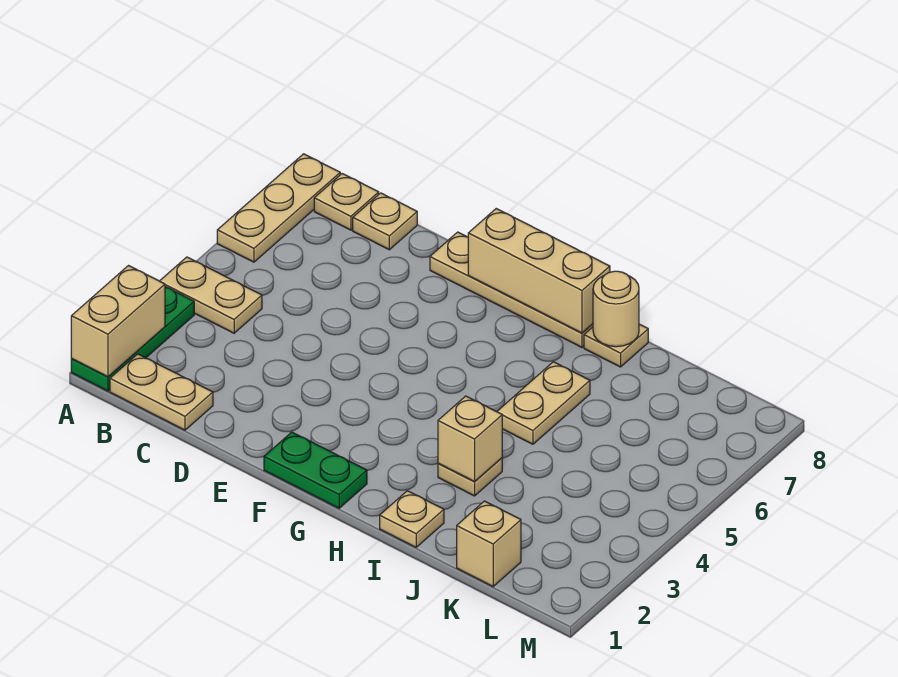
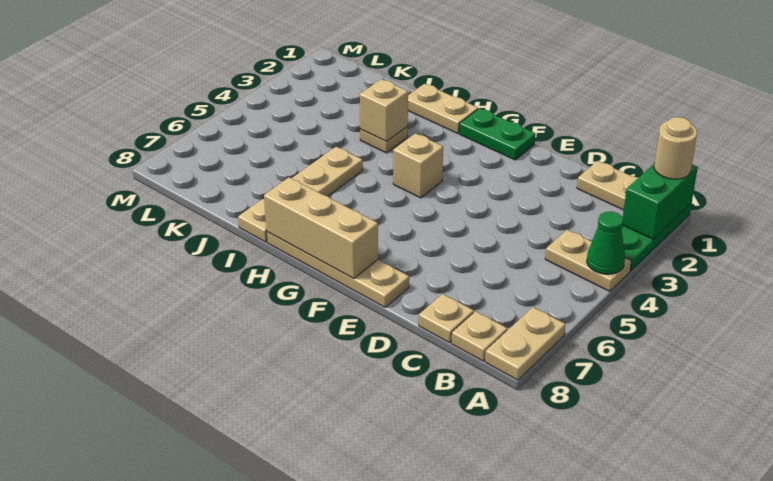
tan 1x2 brick [71,266,165,377] -> green 1x2 brick [623,164,698,239]
none -> green 1x1 cone [587,211,625,274]
tan 1x3 plate [217,154,340,262] -> tan 1x2 plate [485,307,565,380]
tan 1x1 plate [380,491,444,547] -> tan 1x2 plate [408,84,478,134]
tan 1x1 round brick [593,271,639,347] -> tan 1x1 round brick moved to [654,117,697,179]
tan 1x1 brick [457,501,521,586] -> tan 1x1 brick moved to [393,133,443,198]

